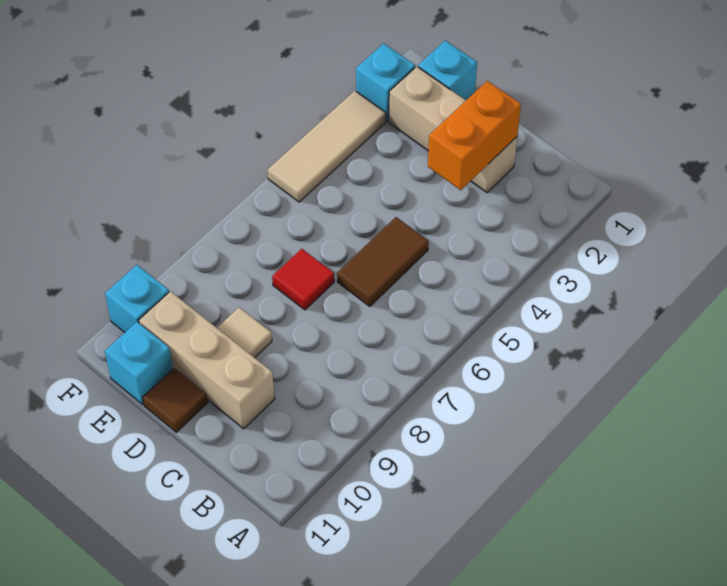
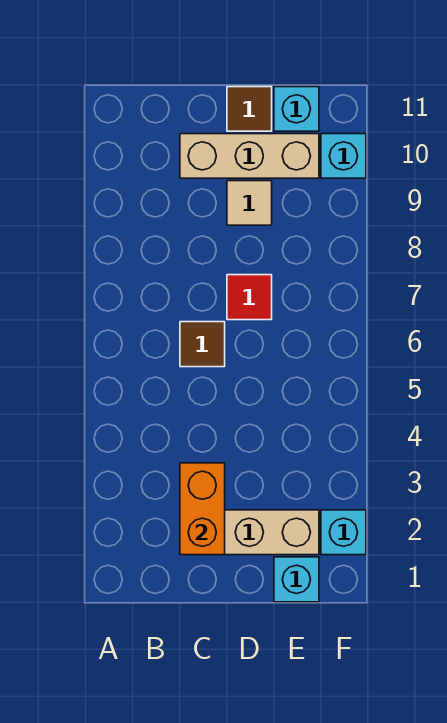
brown 1x2 tile [337,217,429,307] -> brown 1x1 tile [180,322,225,367]
tan 1x3 tile [268,91,386,202] -> none

